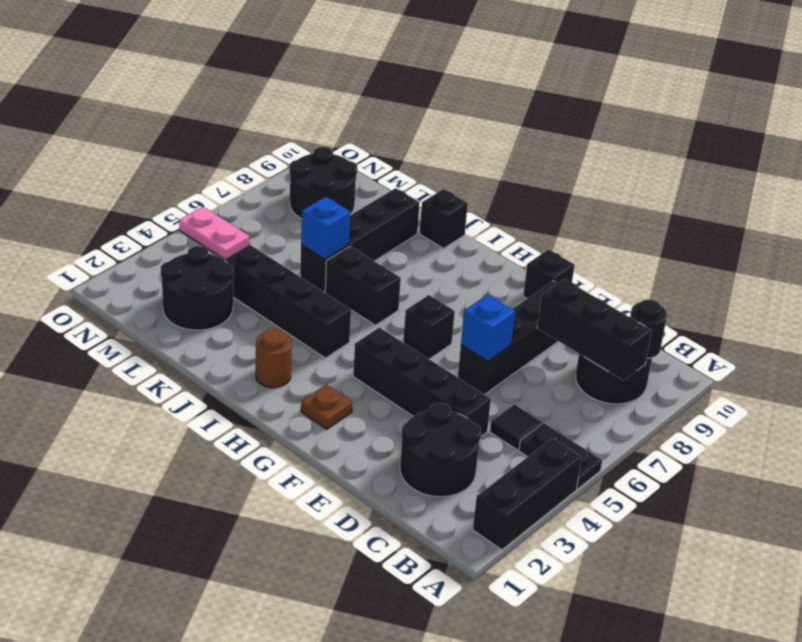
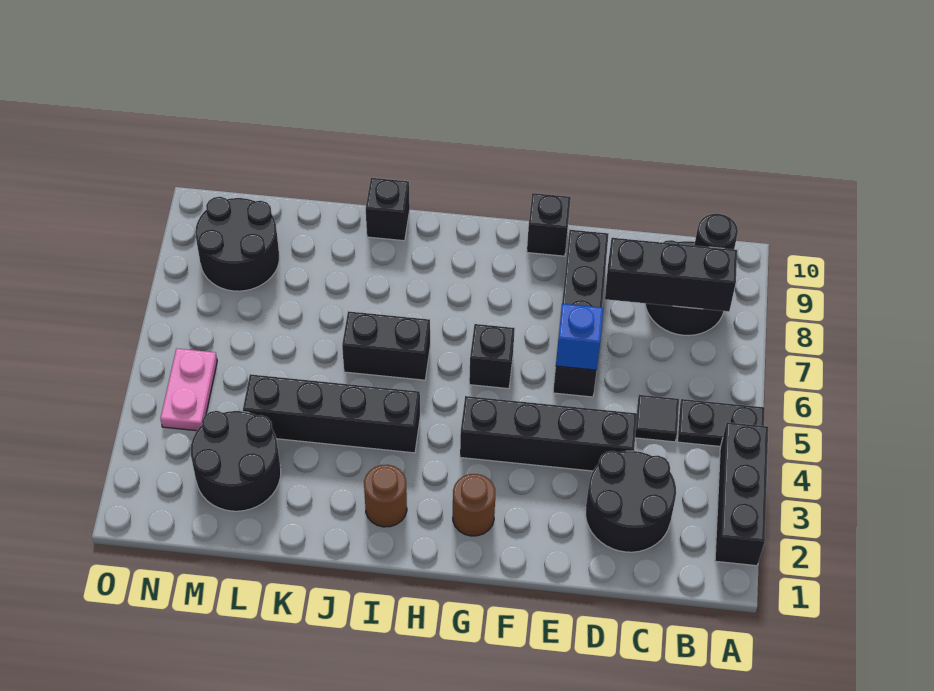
brown 1x1 plate [301,384,352,429] -> brown 1x1 round brick [453,474,495,536]
black 1x4 brick [300,188,420,292] -> none
blue 1x1 brick [301,197,350,259] -> none
pink 1x2 plate [179,207,249,260] -> pink 1x2 plate turned to [160,348,217,431]

